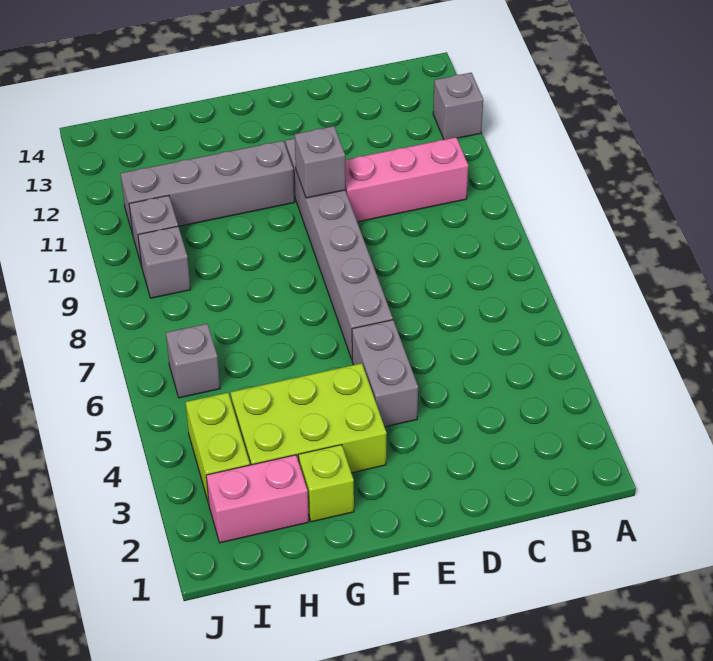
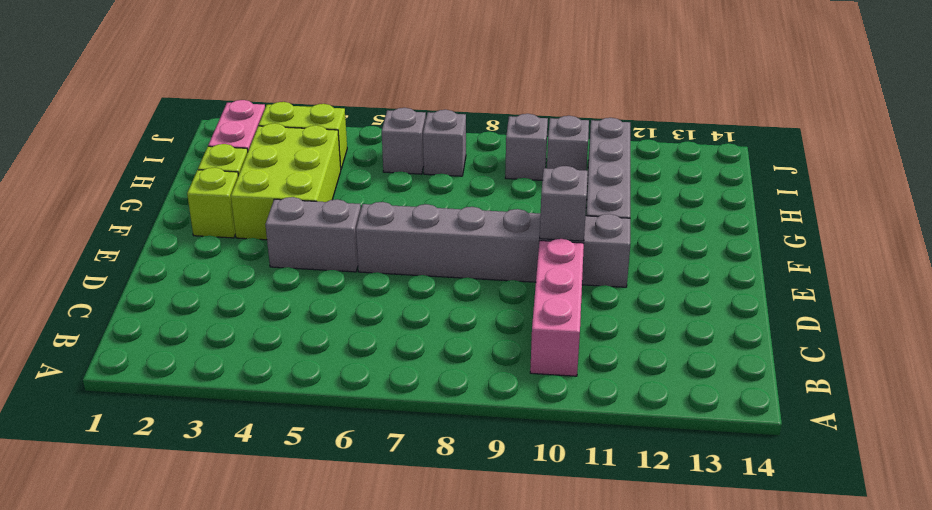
grey 1x1 brick [433,73,483,140] -> grey 1x1 brick moved to [423,110,466,176]
none -> lime 1x1 brick [187,168,238,238]

